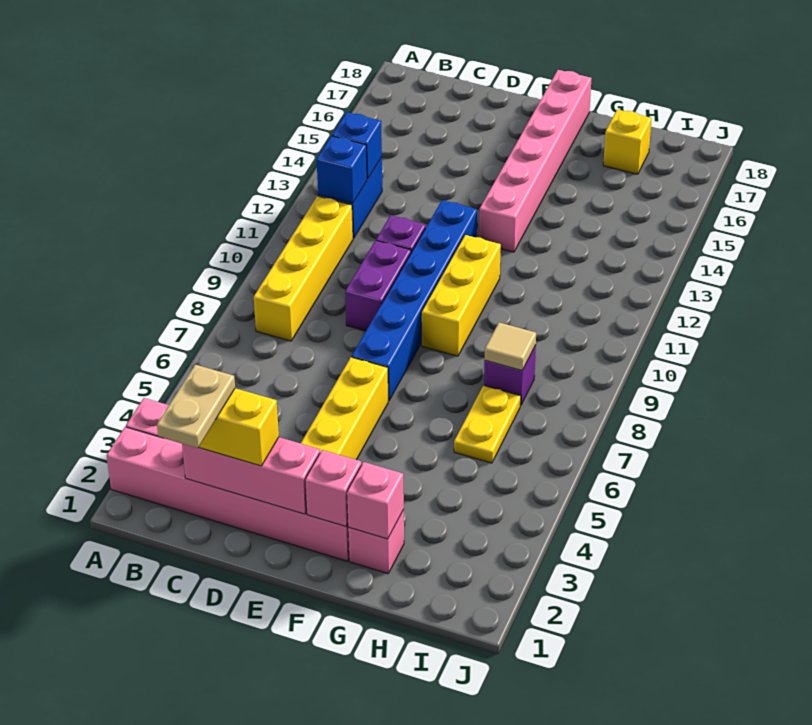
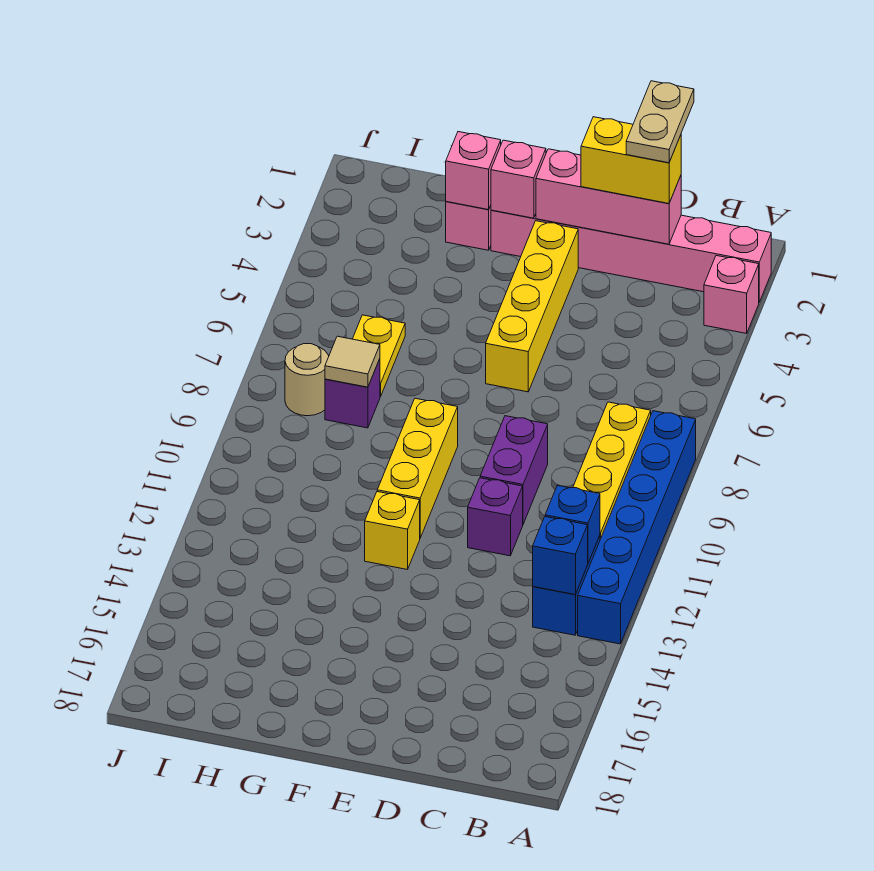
blue 1x6 brick [352,200,477,401] -> blue 1x6 brick moved to [578,411,696,644]
pink 1x6 brick [479,70,592,252] -> none
yellow 1x1 brick [603,109,652,174] -> yellow 1x1 brick moved to [365,492,420,570]
none -> tan 1x1 round brick [285,344,329,416]

